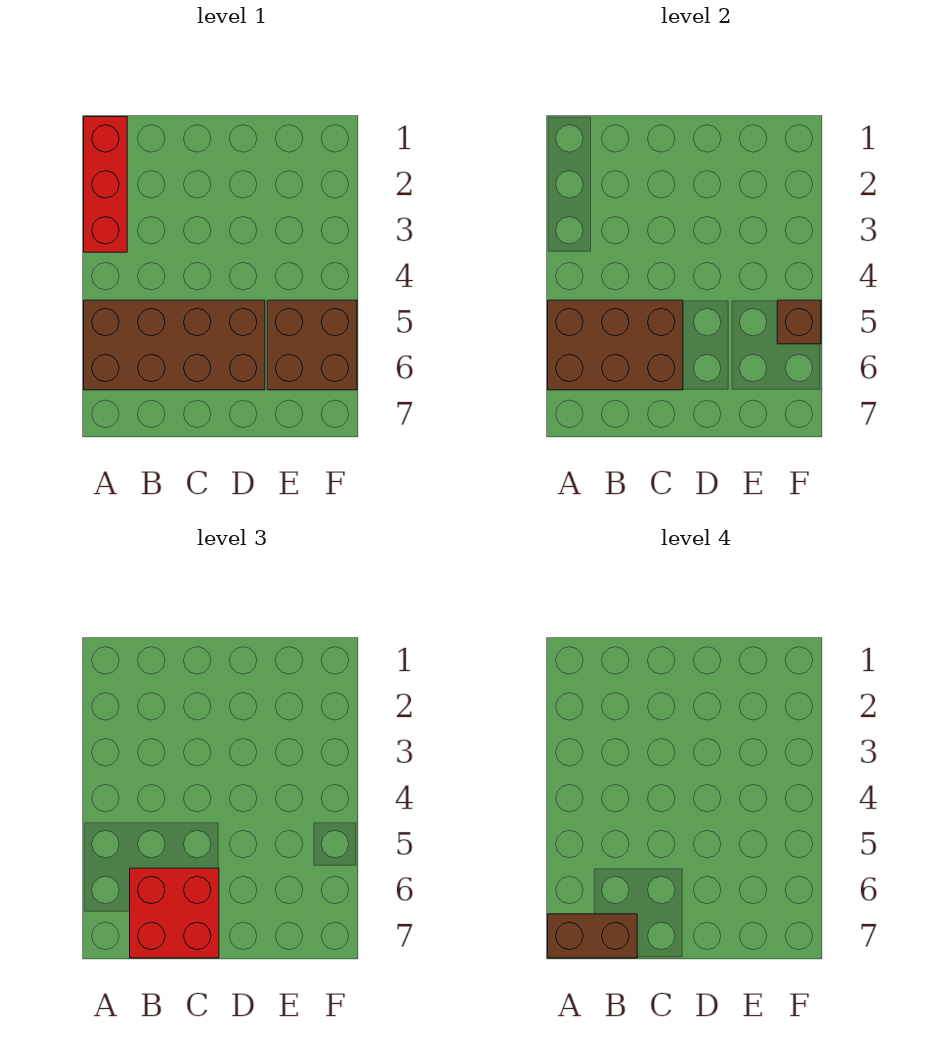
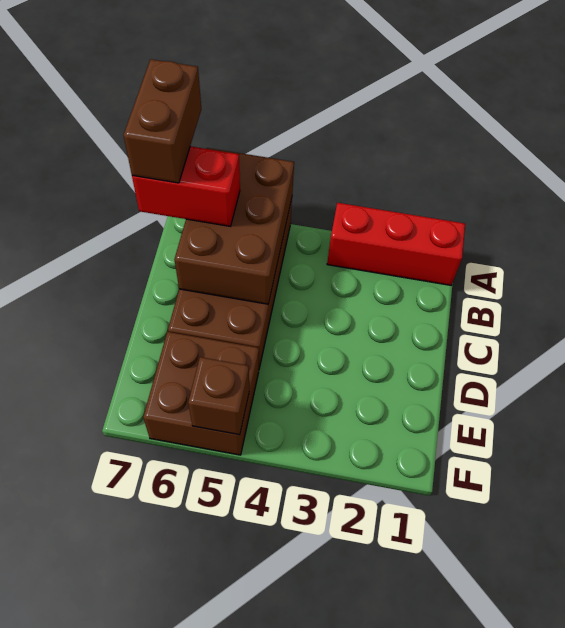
red 2x2 brick [130,868,219,958] -> red 1x2 brick [132,146,240,226]

